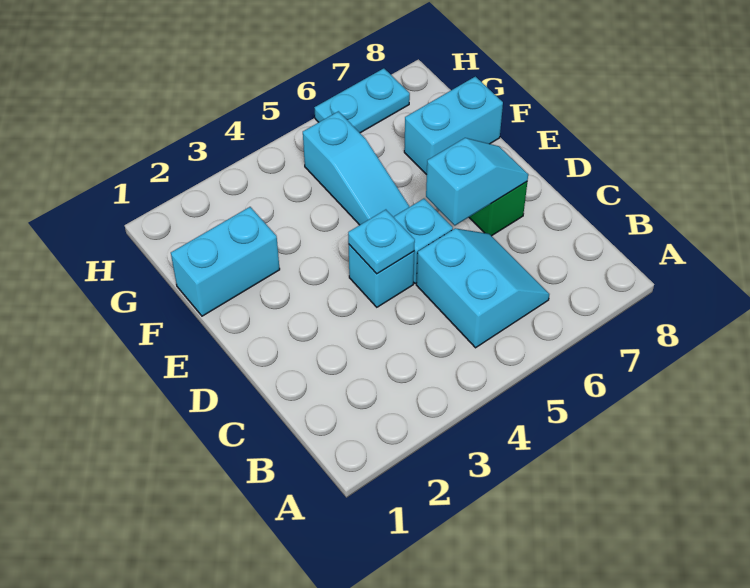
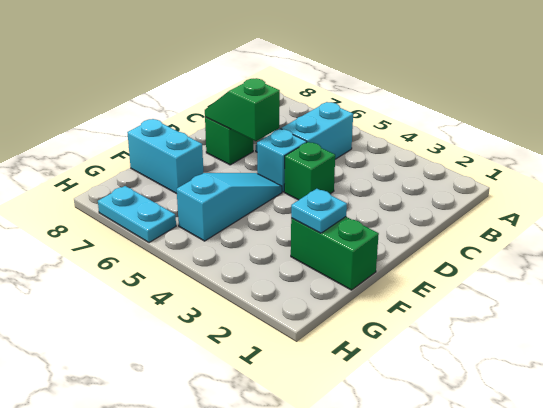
cyan 1x1 brick [349,245,414,307] -> green 1x1 brick [284,142,335,200]
cyan 1x1 plate [348,210,415,274] -> cyan 1x1 plate moved to [291,189,347,233]
cyan 1x2 slope [426,138,528,225] -> green 1x2 slope [205,78,280,141]
cyan 1x2 brick [171,207,280,316] -> green 1x2 brick [291,217,379,290]

